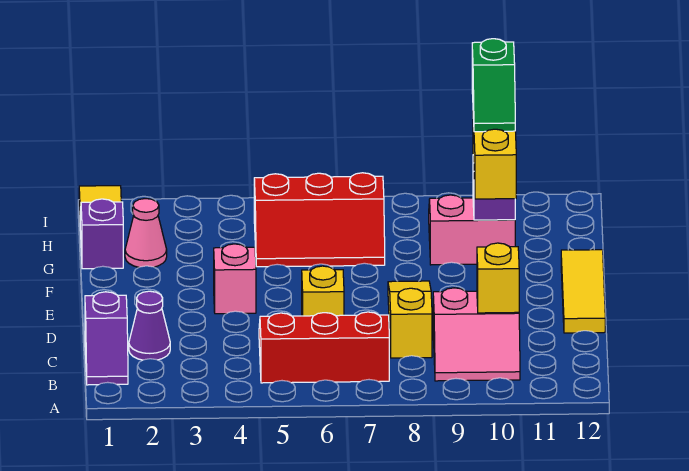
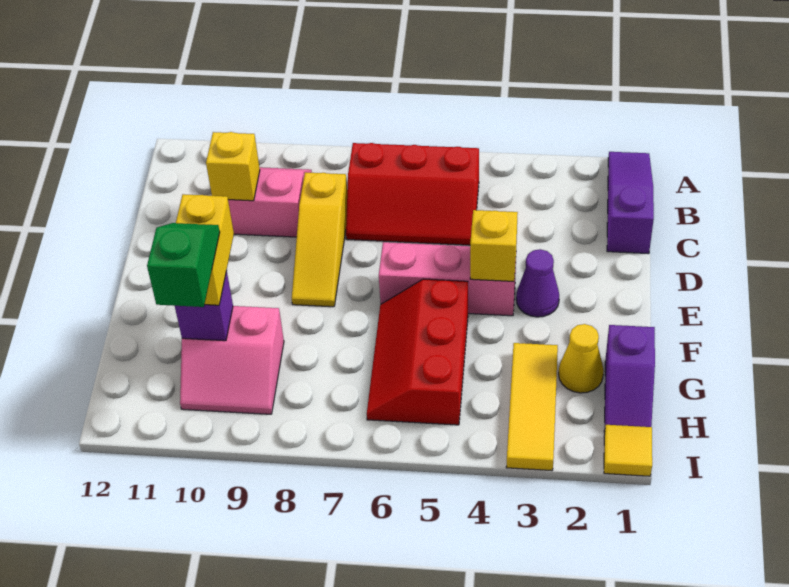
purple 1x2 slope [85,292,128,385] -> purple 1x3 slope [607,152,654,254]
purple 1x1 cone [129,291,170,360] -> purple 1x1 cone moved to [516,249,559,317]
yellow 1x1 brick [302,266,344,316] -> yellow 1x1 brick moved to [470,210,518,281]
yellow 1x3 tile [561,250,605,333] -> yellow 1x3 tile moved to [506,343,558,471]
pink 1x1 brick [214,244,256,314] -> pink 1x3 brick [379,242,516,316]
pink 1x1 cone [125,199,167,267] -> yellow 1x1 cone [559,324,604,393]
red 2x3 slope [254,173,385,267] -> red 2x3 slope turned to [367,279,468,425]

